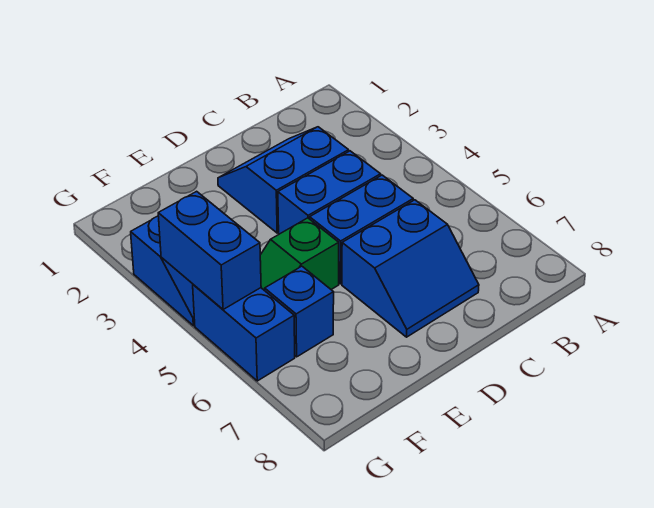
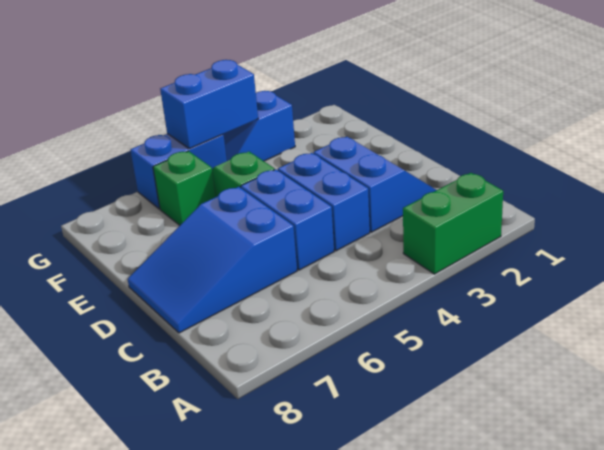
none -> green 1x2 brick [403,173,503,274]
blue 2x2 slope [342,200,479,337] -> blue 2x3 slope [128,187,297,333]
blue 1x1 brick [265,266,334,357] -> green 1x1 brick [153,151,216,225]

